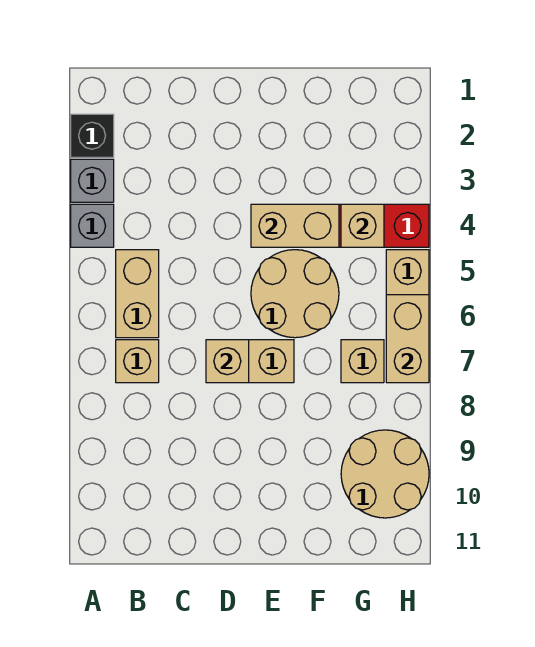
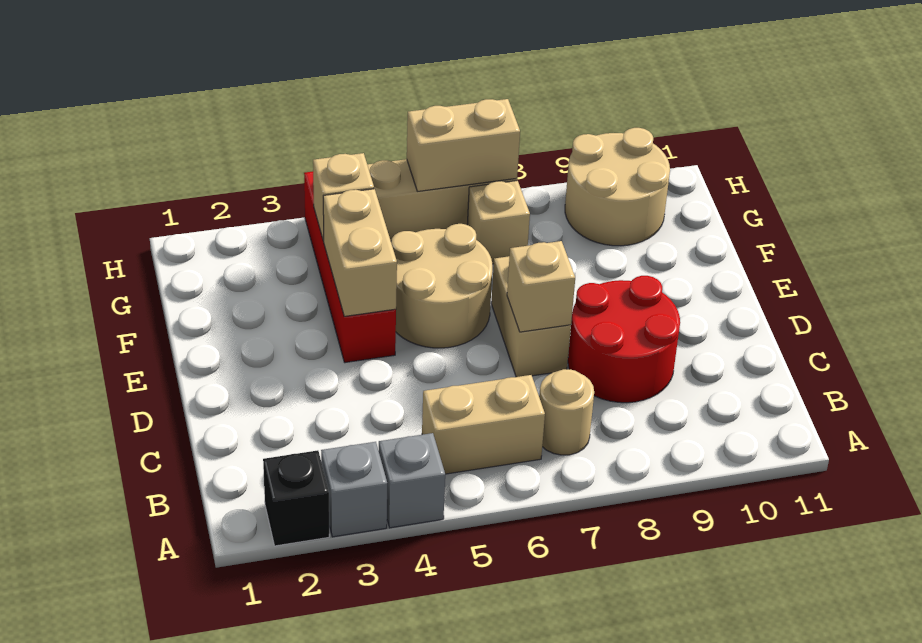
tan 1x1 brick [116,340,159,383] -> tan 1x1 round brick [539,369,594,455]
none -> red 2x2 round brick [568,276,680,403]

